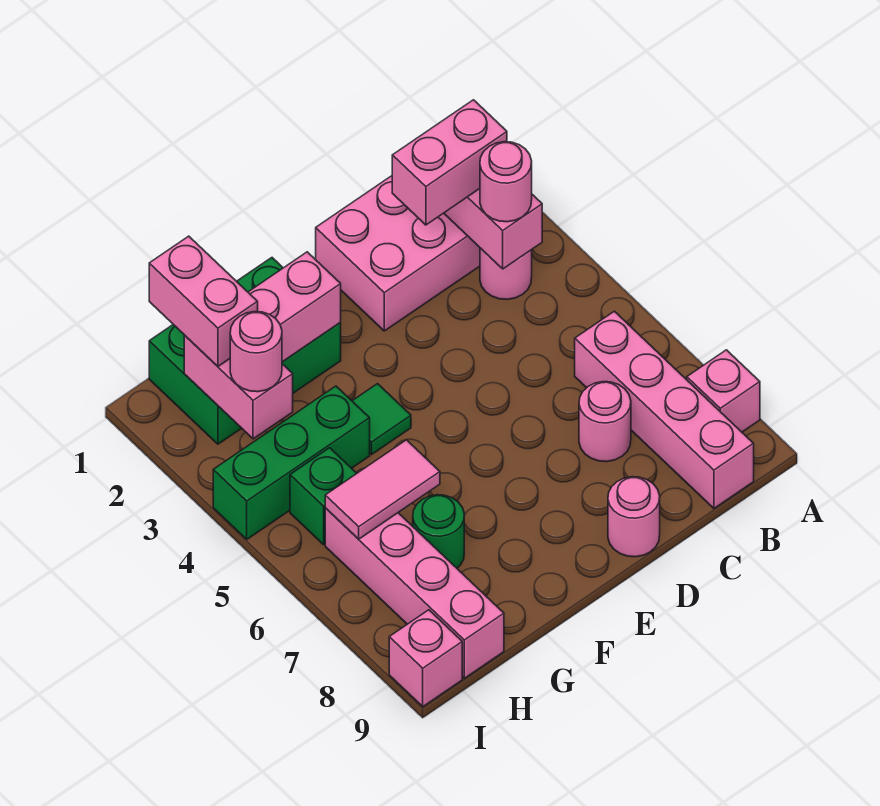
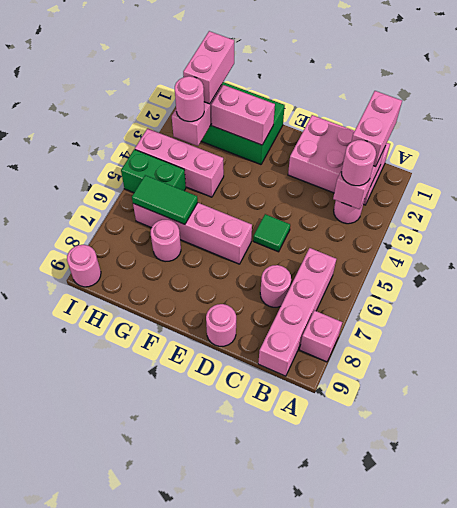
pink 1x2 brick [392,100,507,225] -> pink 1x2 brick turned to [351,91,402,167]
green 1x1 tile [353,384,411,454] -> green 1x1 tile moved to [253,214,290,252]
green 1x3 brick [213,386,370,539] -> pink 1x3 brick [135,128,224,197]
pink 1x2 tile [325,440,440,539] -> green 1x2 tile [132,175,198,224]
green 1x1 round brick [413,495,464,568] -> pink 1x1 round brick [151,220,181,262]
green 1x1 brick [290,448,357,544] -> green 1x2 brick [121,150,186,193]
pink 1x4 brick [325,508,504,678] -> pink 1x4 brick turned to [133,203,252,264]
pink 1x1 brick [389,610,462,707] -> pink 1x1 round brick [67,245,101,287]

